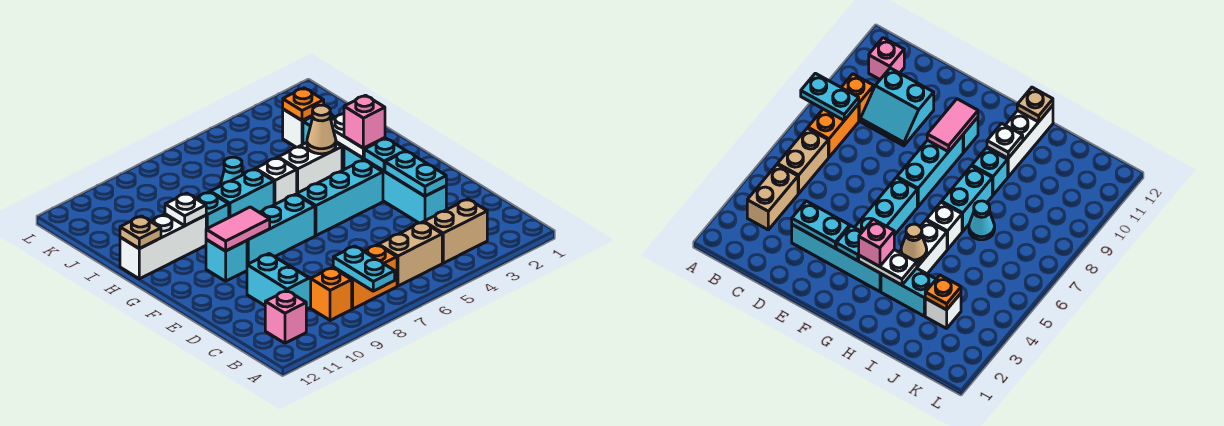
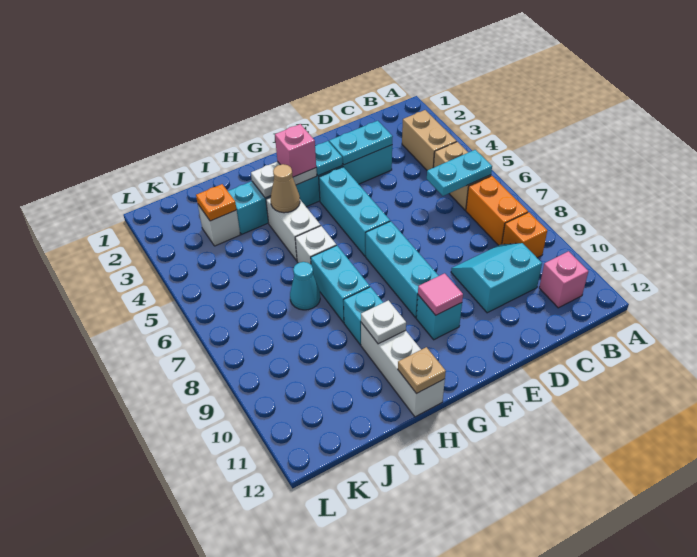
cyan 1x2 plate [333,246,395,291] -> cyan 1x2 plate moved to [427,150,492,196]
pink 1x2 tile [206,207,270,251] -> pink 1x1 tile [418,273,463,315]

